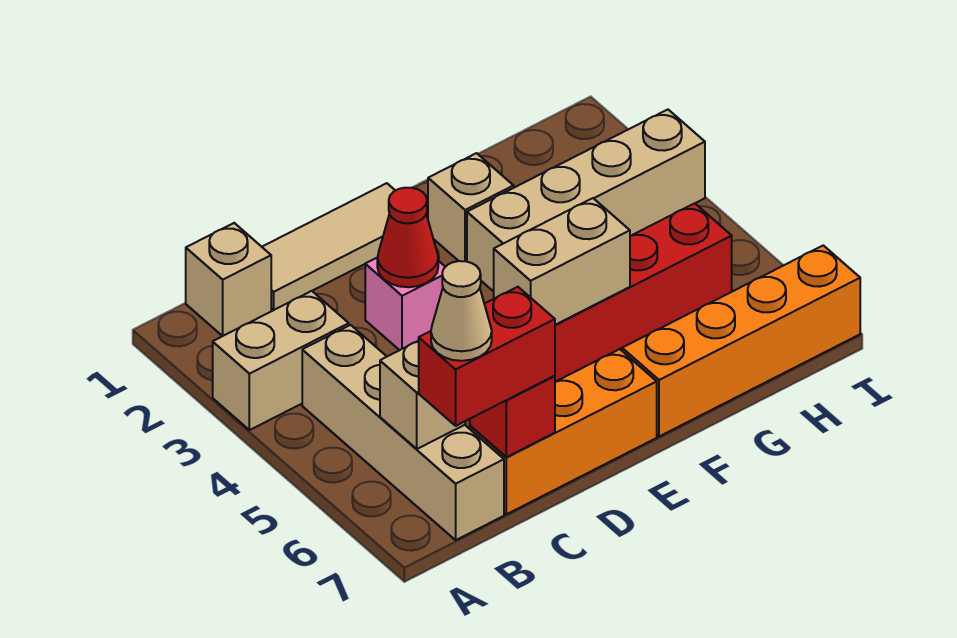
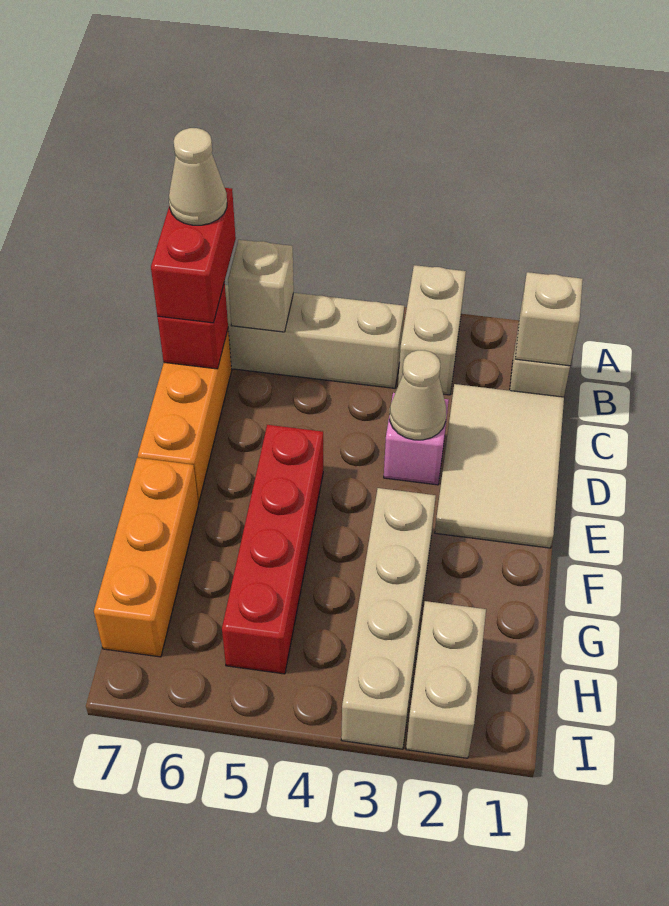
tan 1x3 tile [262,183,395,310] -> tan 2x3 tile [435,384,564,548]
red 1x1 cone [377,188,438,287] -> tan 1x1 cone [389,350,446,440]
tan 1x2 brick [494,198,630,325] -> tan 1x2 brick moved to [406,601,486,758]
tan 1x1 brick [428,153,514,262] -> tan 1x1 brick moved to [515,272,583,366]
orange 1x4 brick [622,245,860,437] -> orange 1x3 brick [94,458,198,657]

